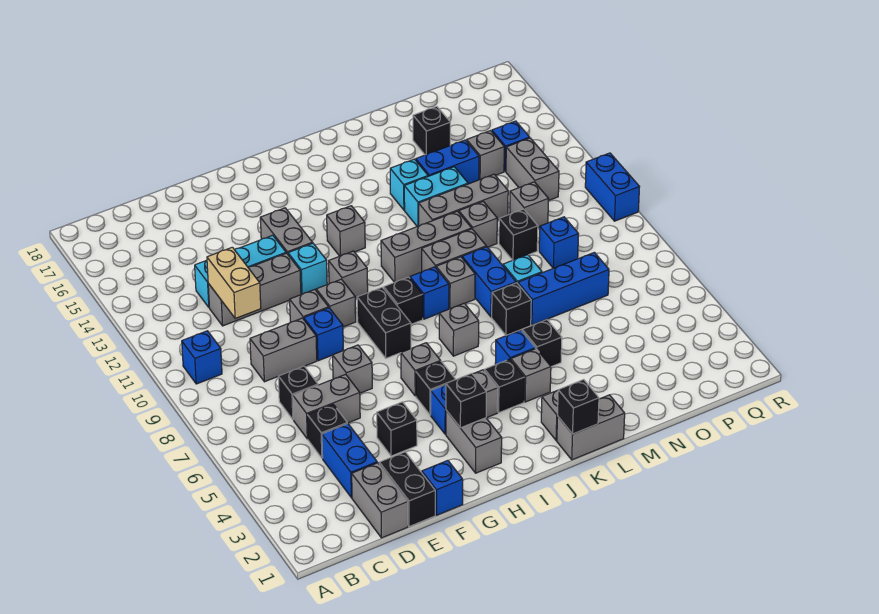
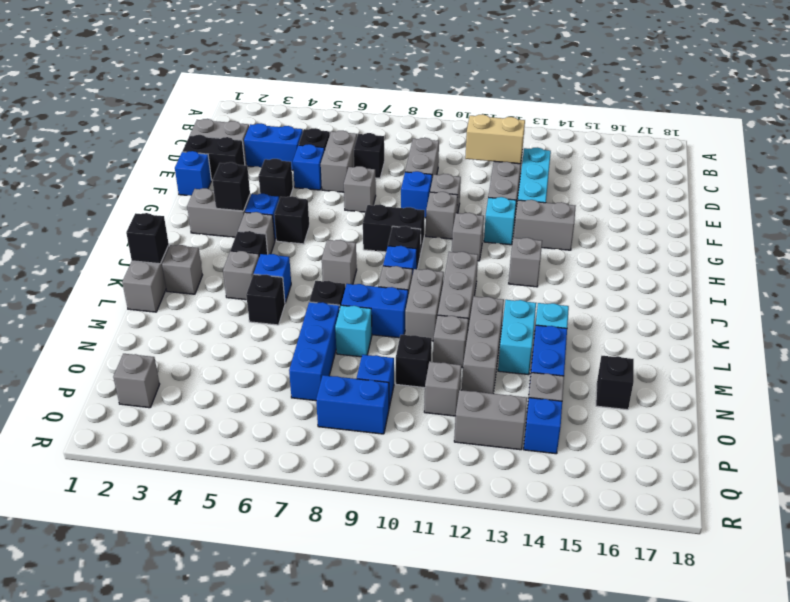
blue 1x1 brick [182,331,222,384] -> blue 1x1 brick moved to [293,144,325,190]
grey 1x1 brick [401,343,441,396] -> grey 1x1 brick moved to [113,354,160,408]
blue 1x2 brick [585,153,639,221] -> blue 1x2 brick moved to [316,375,389,434]

